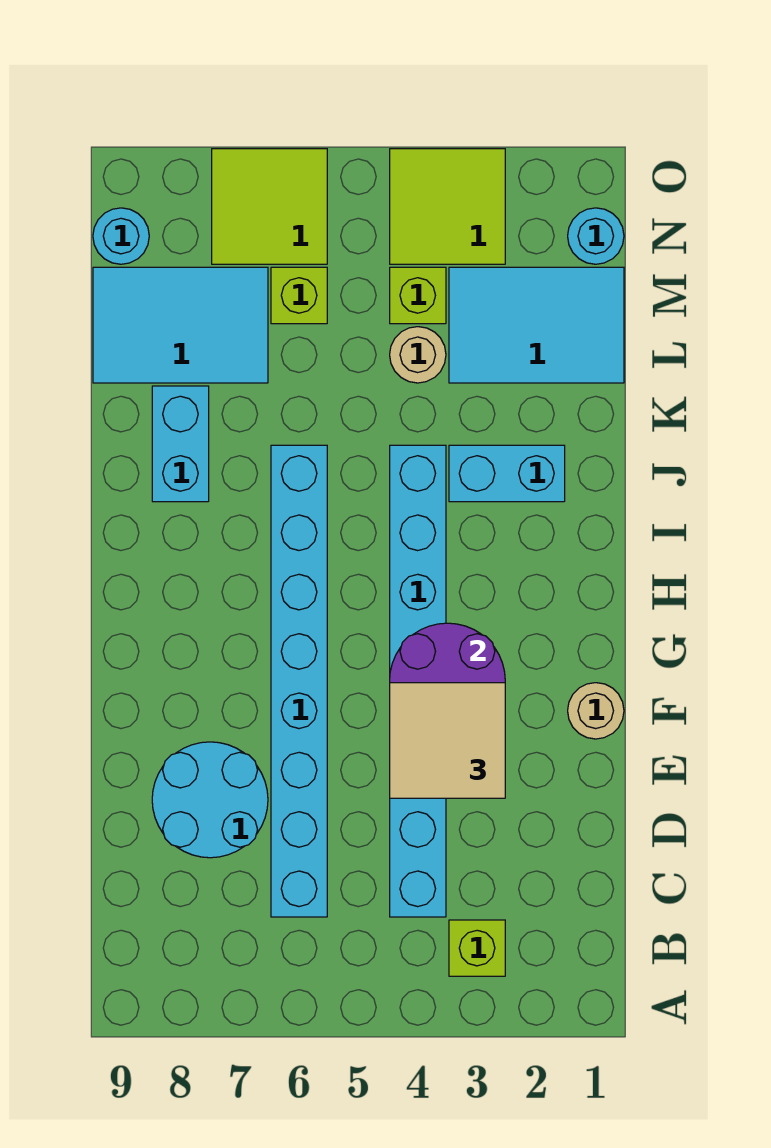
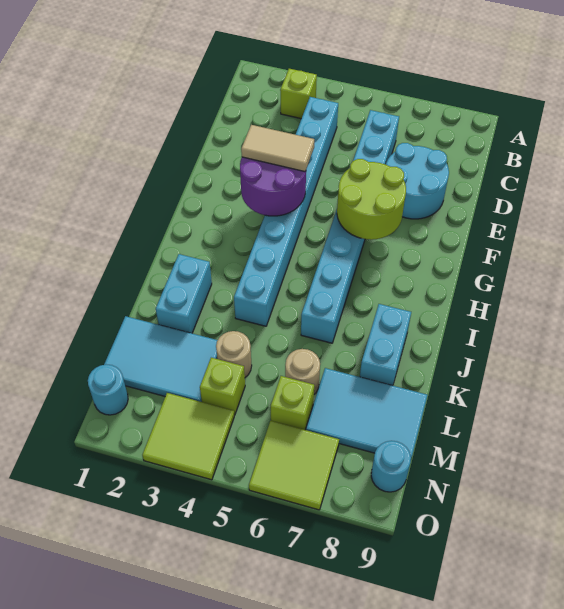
tan 2x2 tile [390,683,505,798] -> tan 1x2 tile [241,125,314,172]
tan 1x1 round brick [568,683,624,739] -> tan 1x1 round brick moved to [285,349,320,394]
none -> lime 2x2 round brick [337,159,406,240]
cyan 1x2 brick [449,445,565,502] -> cyan 1x2 brick turned to [156,254,212,333]

